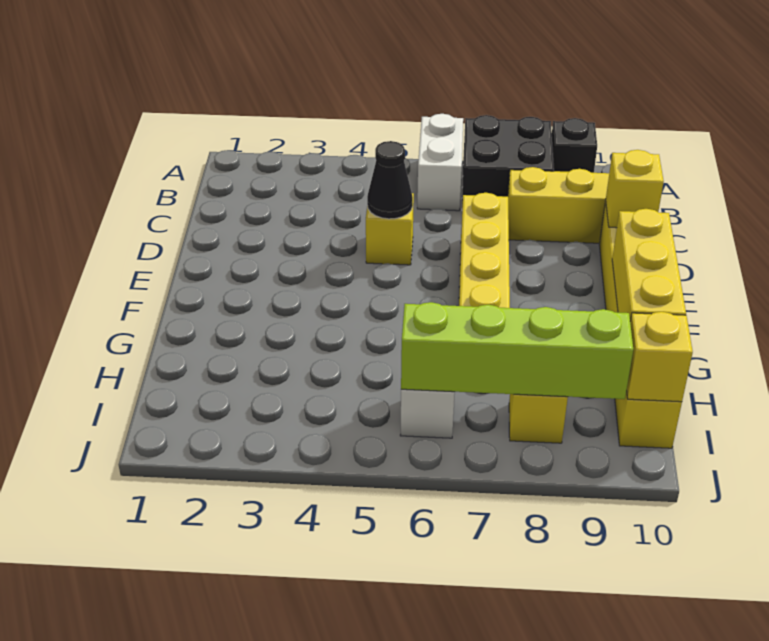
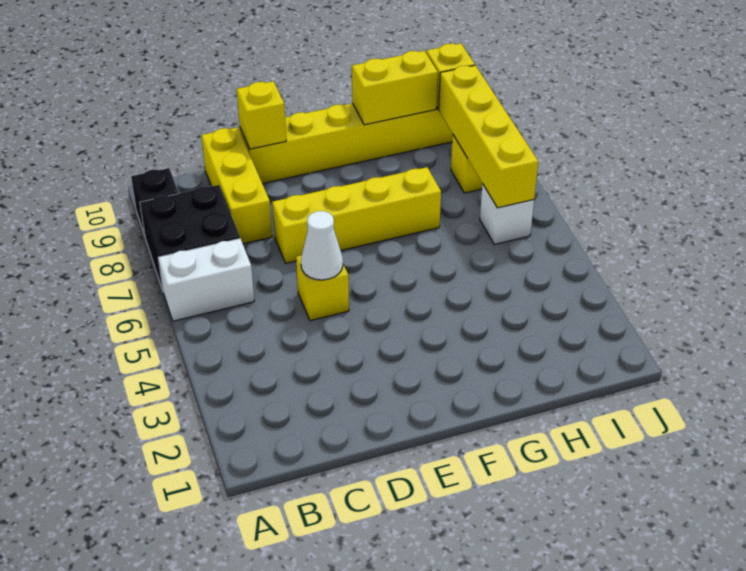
black 1x1 cone [367,141,413,219] -> white 1x1 cone [301,211,343,280]
yellow 1x3 brick [612,209,686,321] -> yellow 1x2 brick [352,51,438,125]
lime 1x4 brick [401,302,633,399] -> yellow 1x4 brick [439,65,538,208]

